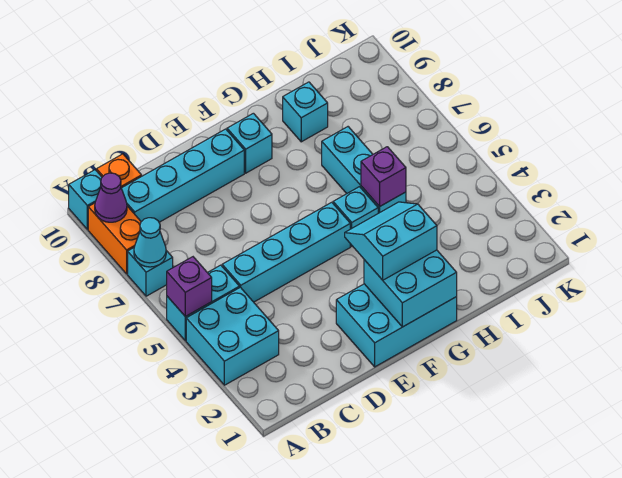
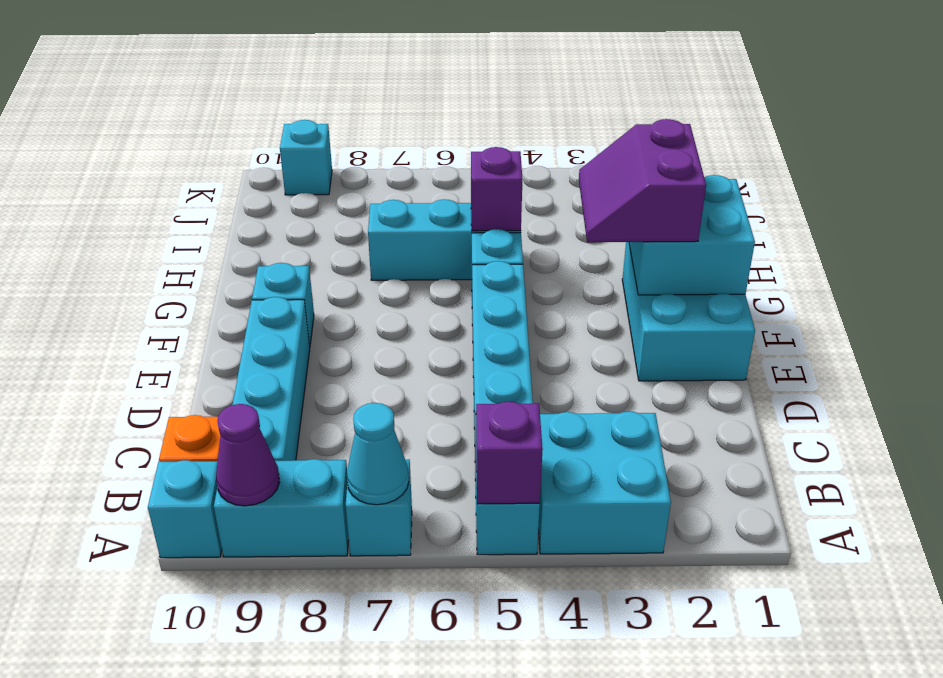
orange 1x2 brick [88,203,141,274] -> cyan 1x2 brick [214,459,349,557]
cyan 2x2 slope [345,202,437,280] -> purple 2x2 slope [579,119,706,242]
cyan 1x1 brick [283,82,328,142] -> cyan 1x1 brick moved to [280,120,332,195]

